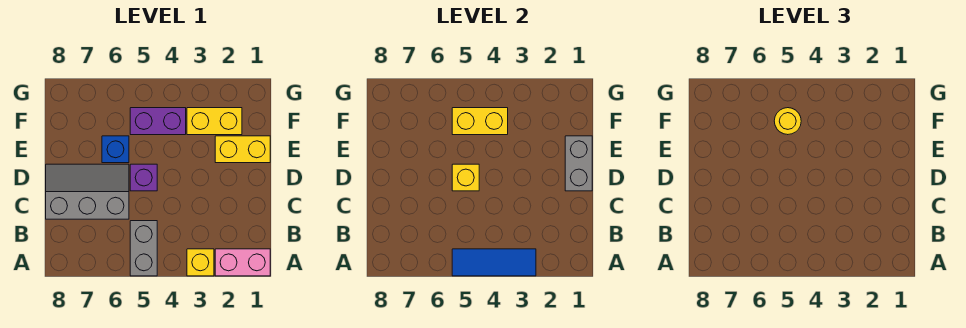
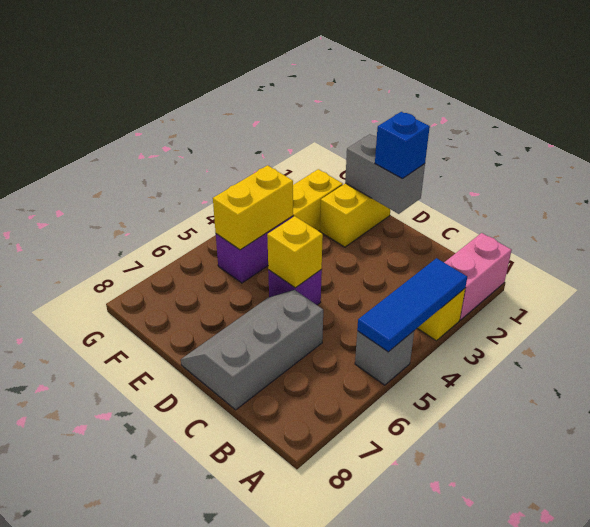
grey 1x2 brick [130,221,157,276] -> grey 1x1 brick [355,331,414,385]
blue 1x1 brick [102,136,129,163] -> blue 1x1 brick moved to [375,112,430,178]
yellow 1x1 round brick [774,108,801,135] -> none

